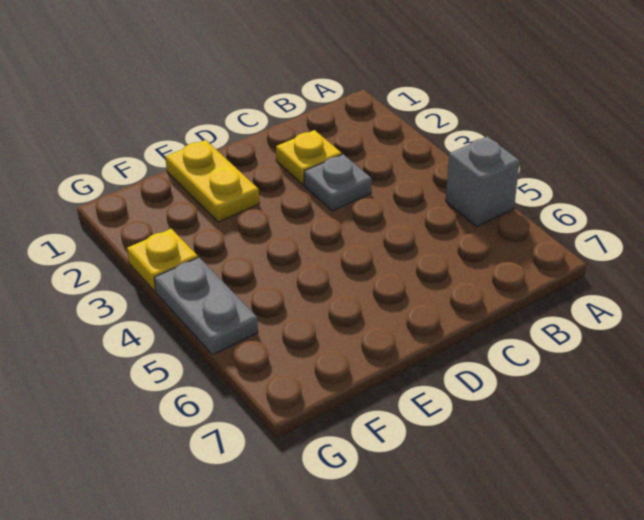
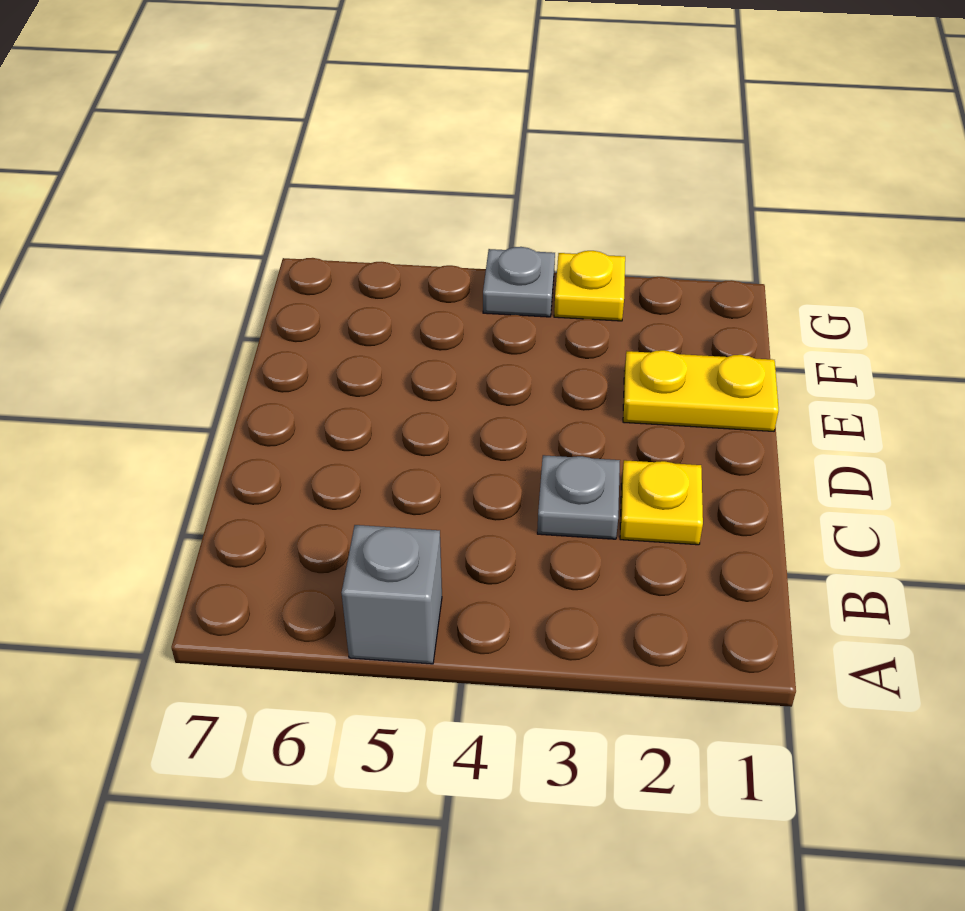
grey 1x2 plate [154,257,258,355] -> grey 1x1 plate [483,247,555,317]

